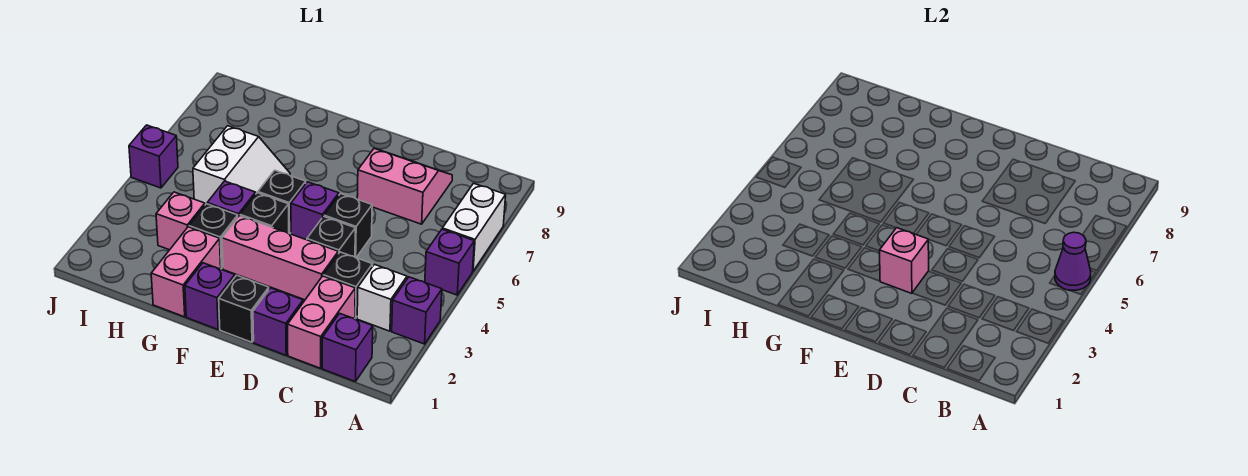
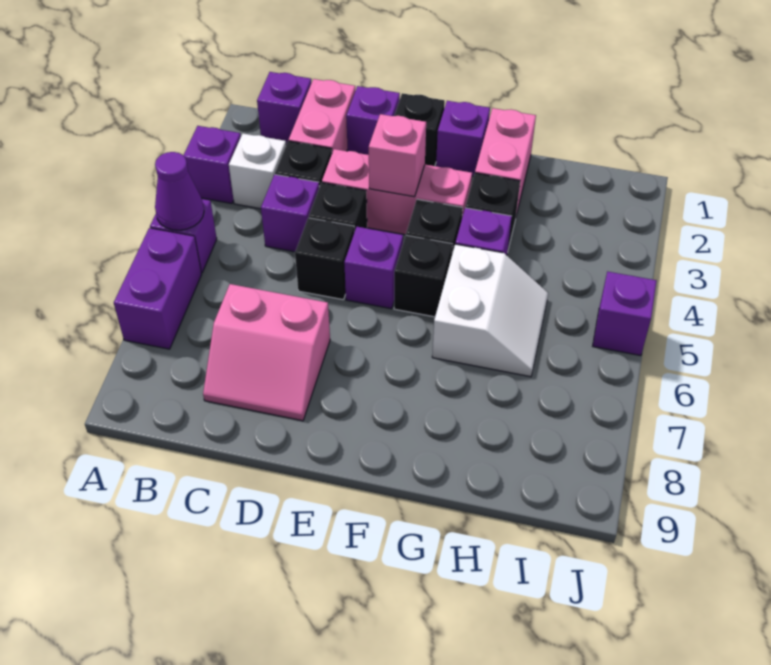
white 1x2 brick [442,183,506,271] -> purple 1x2 brick [114,228,201,349]
none -> purple 1x1 brick [261,174,319,252]
white 2x2 slope [193,126,290,204] -> white 2x2 slope turned to [432,244,548,377]
pink 1x1 brick [156,192,205,250] -> none

